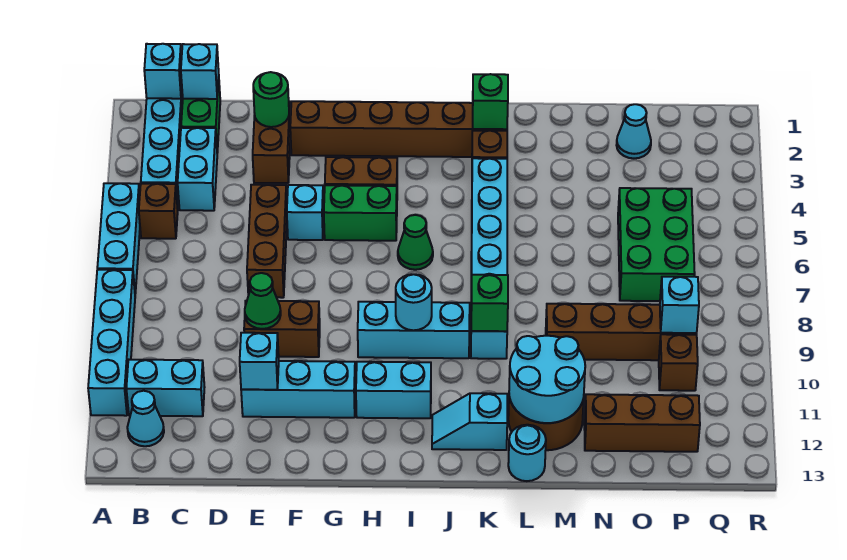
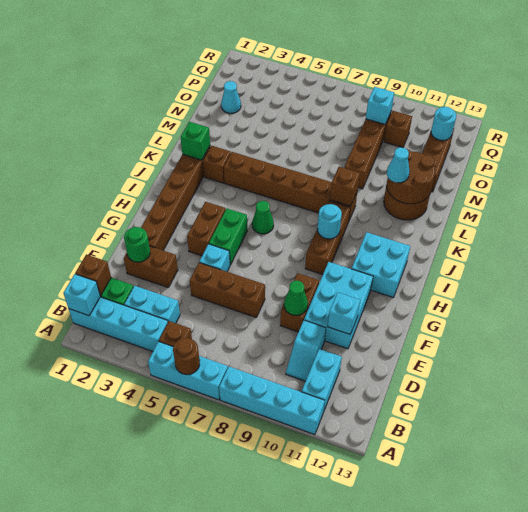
none -> brown 1x1 round brick [173,338,200,375]
cyan 1x1 cone [127,391,164,446] -> cyan 1x1 cone moved to [387,147,410,183]
cyan 1x1 brick [181,44,219,99] -> brown 1x1 brick [75,255,111,296]
cyan 1x3 brick [241,361,355,418] -> cyan 2x3 brick [304,262,373,349]
cyan 1x3 brick [358,302,470,358] -> brown 1x3 brick [305,201,350,275]
cyan 1x2 brick [356,362,431,418] -> cyan 2x2 brick [352,232,410,298]
cyan 1x2 slope [432,393,507,450] -> cyan 1x2 slope moved to [286,320,326,381]
cyan 1x6 brick [471,158,507,359] -> brown 1x6 brick [224,152,357,221]
green 1x1 brick [471,275,508,331] -> brown 1x1 brick [330,167,360,206]
cyan 2x2 round brick [509,336,585,423] -> brown 2x2 round brick [387,149,435,204]
cyan 1x1 round brick [508,425,546,481] -> cyan 1x1 round brick moved to [431,107,456,140]
green 2x3 brick [618,188,695,301] -> none

